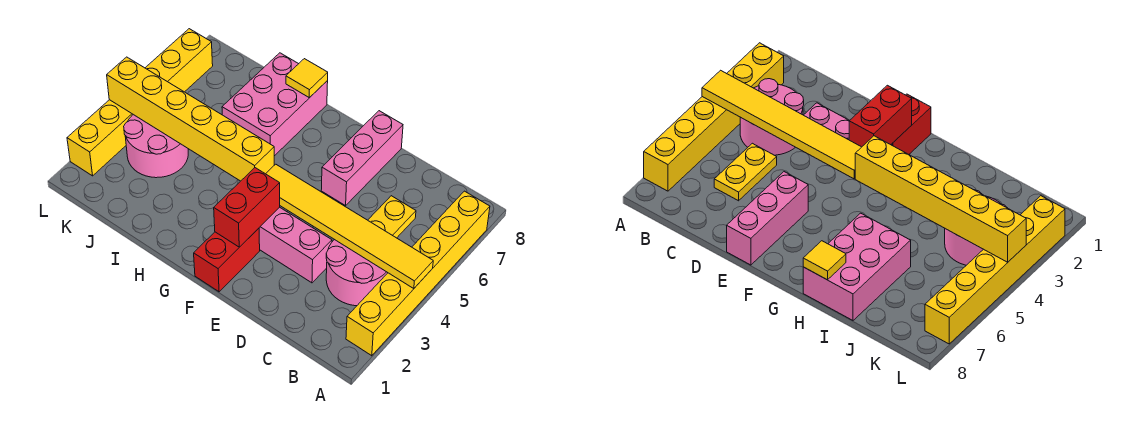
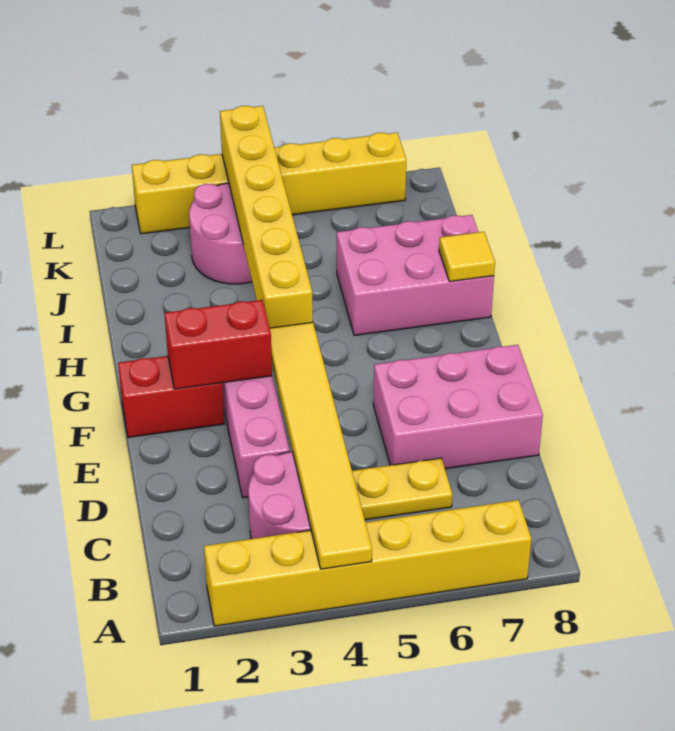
pink 1x3 brick [321,111,403,206] -> pink 2x3 brick [373,345,543,469]

